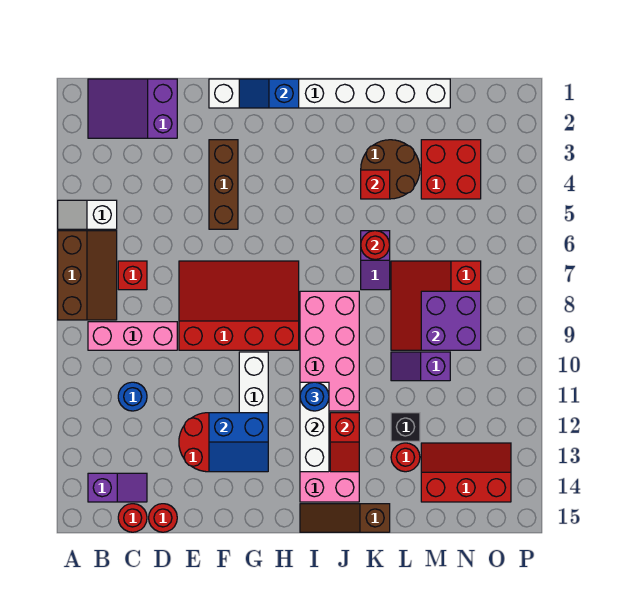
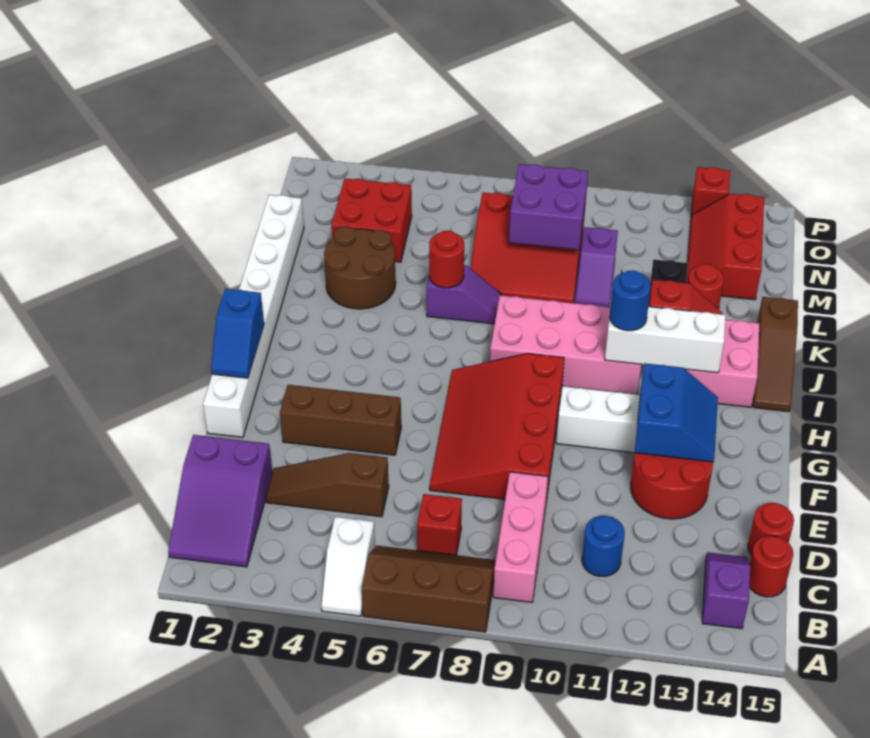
none -> brown 1x3 slope [266,453,389,517]
red 1x1 brick [361,170,390,199] -> red 1x1 brick moved to [691,167,730,215]

